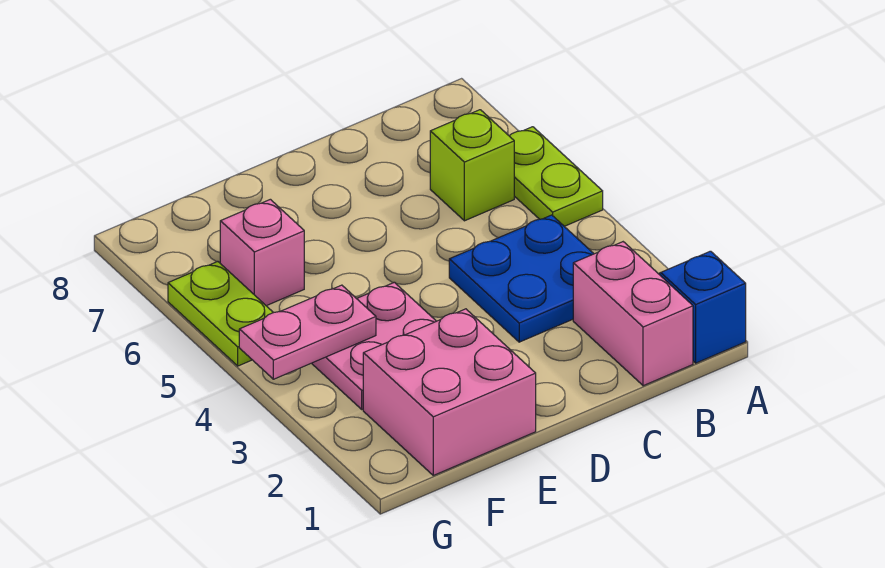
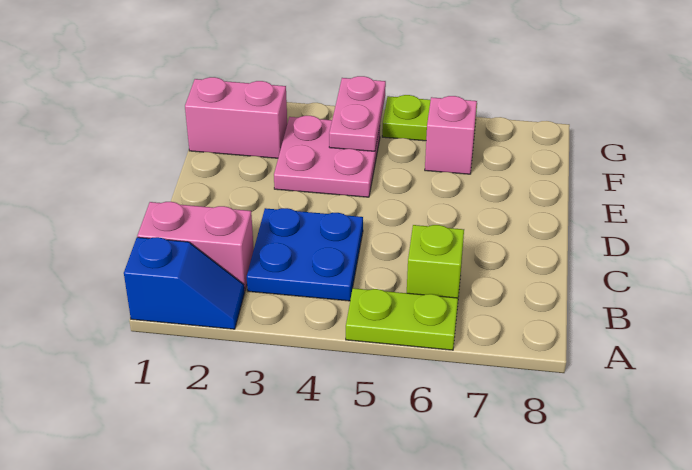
pink 2x2 brick [363,309,536,475] -> pink 1x2 brick [185,77,287,158]

